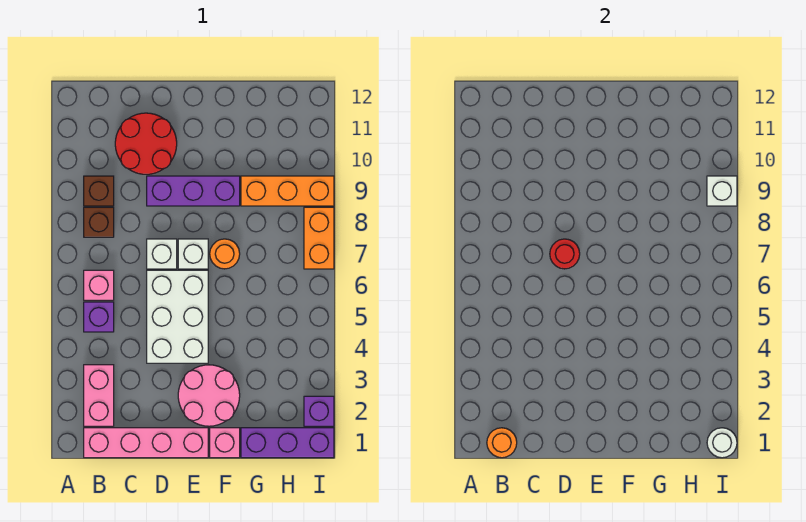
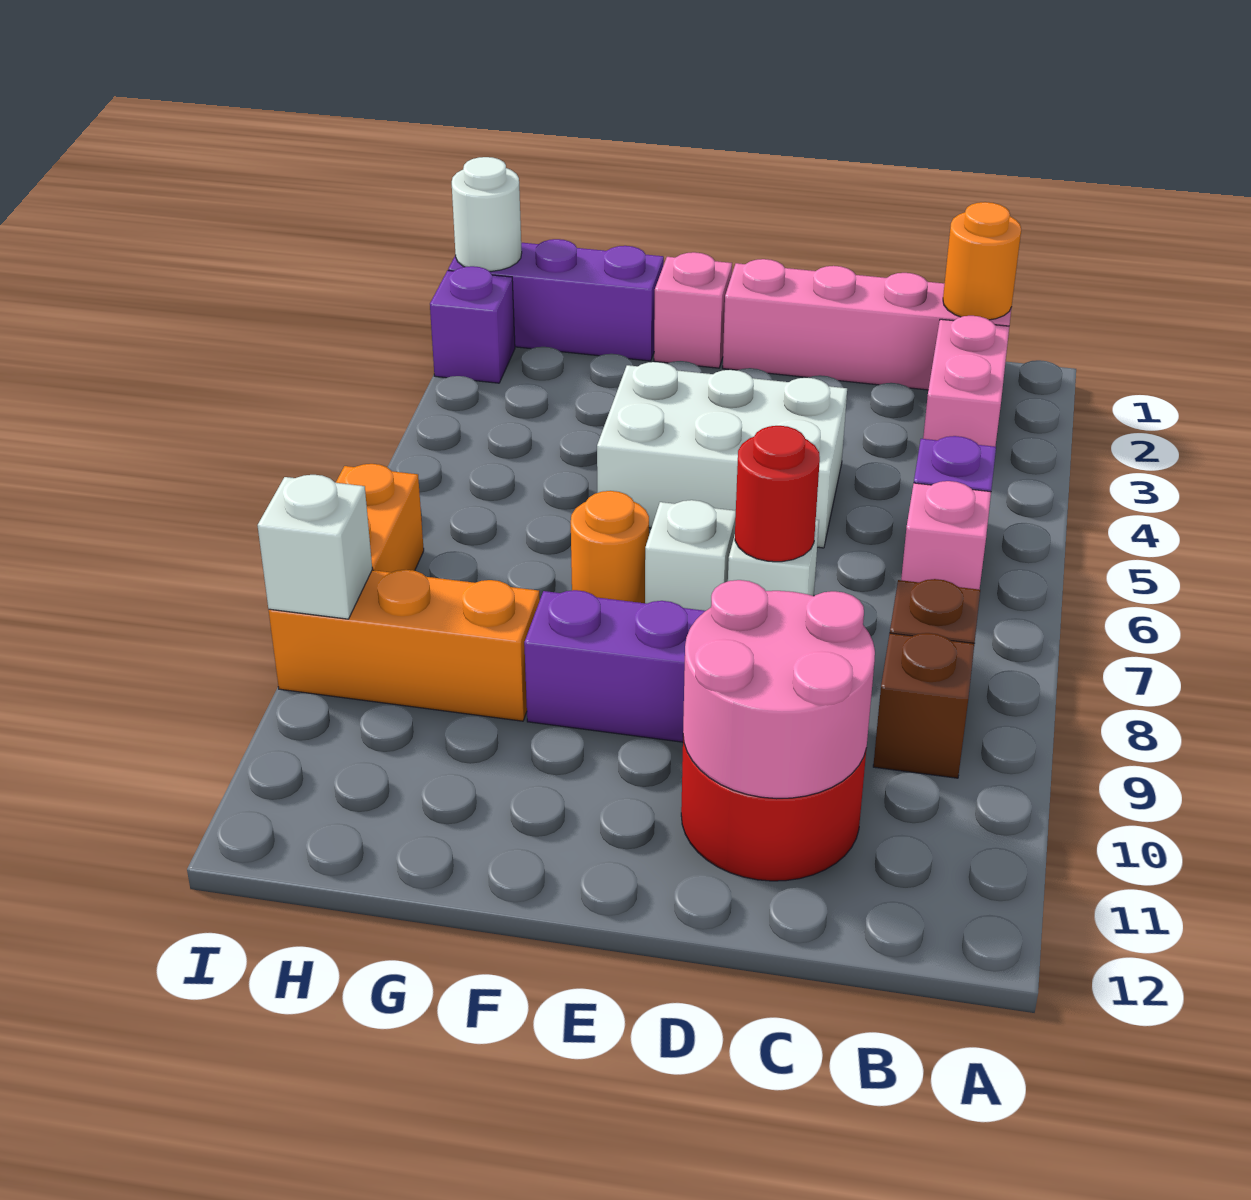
white 2x3 brick [147,270,208,363] -> white 2x3 brick turned to [597,362,847,548]
pink 2x2 round brick [178,365,240,426] -> pink 2x2 round brick moved to [683,580,875,799]

